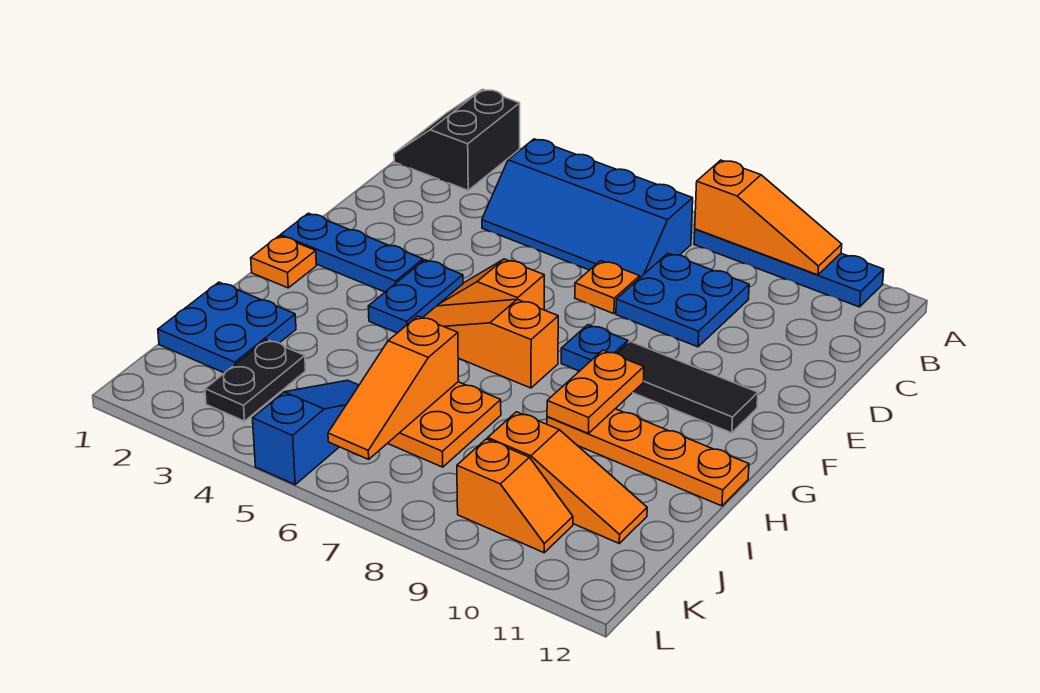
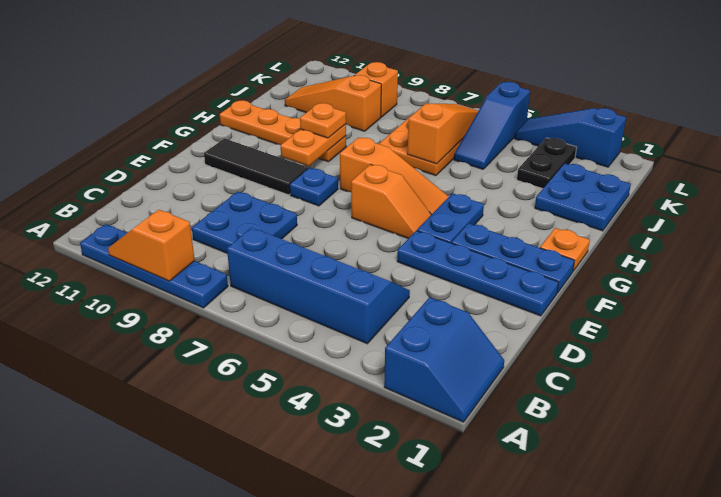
black 2x2 slope [394,89,520,190] -> blue 2x2 slope [384,297,504,422]
orange 1x3 slope [695,160,842,275] -> orange 1x2 slope [108,210,195,281]
orange 1x1 plate [575,261,640,314] -> orange 1x1 plate moved to [300,103,346,138]
none -> blue 1x4 plate [397,231,559,316]
none -> blue 1x3 slope [515,108,626,167]

